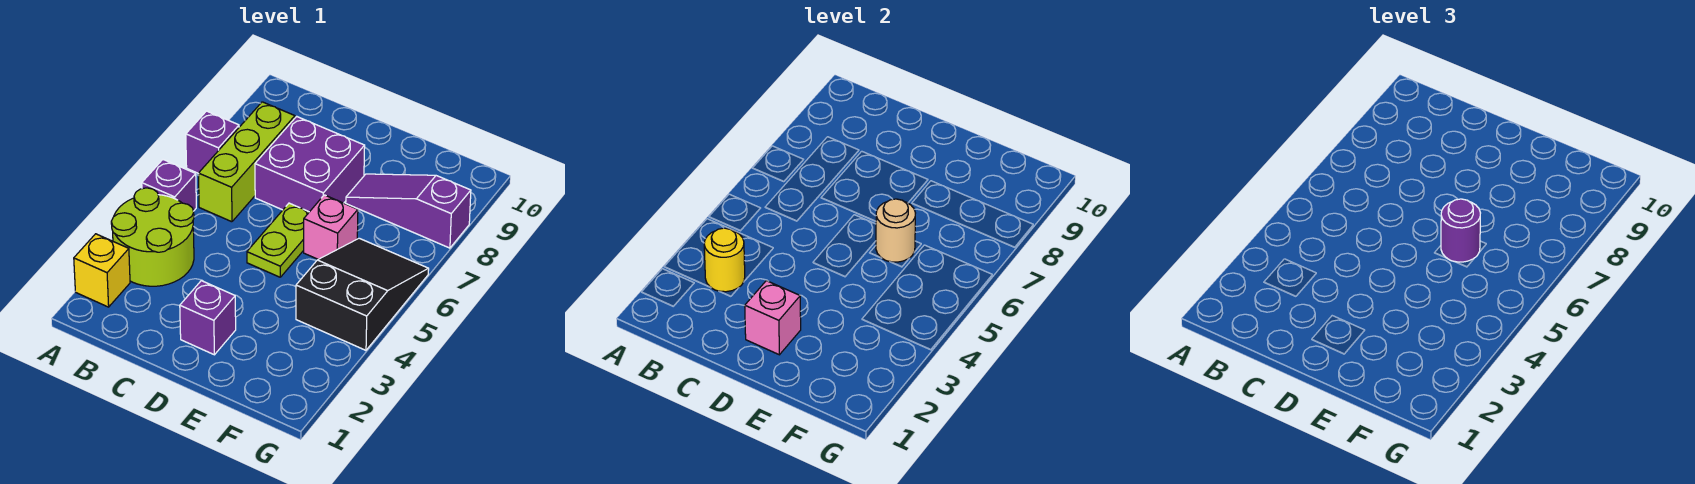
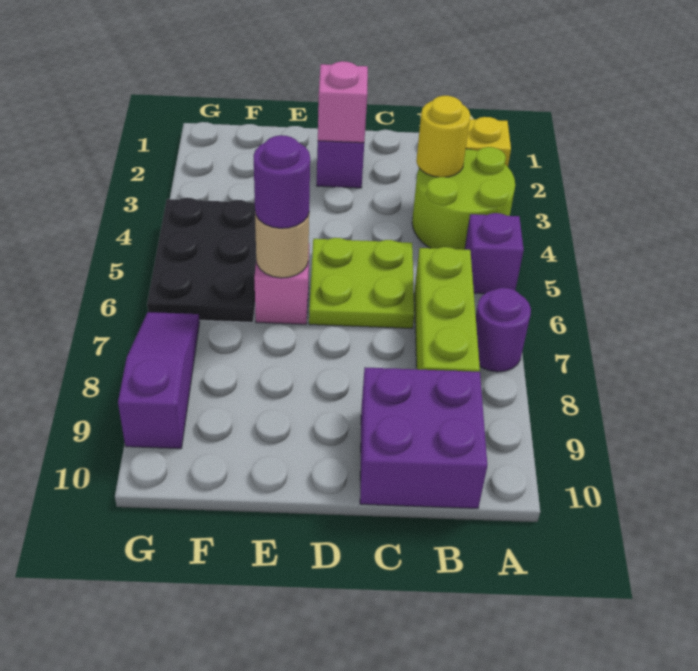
purple 1x1 brick [186,111,239,173] -> purple 1x1 round brick [476,288,531,372]
purple 2x2 brick [255,116,365,212] -> purple 2x2 brick moved to [360,367,487,508]
lime 1x2 plate [247,203,309,277] -> lime 2x2 plate [309,238,414,329]
purple 1x3 slope [346,174,471,248] -> purple 1x3 slope turned to [118,312,200,449]
black 2x3 slope [296,238,429,350] -> black 2x3 plate [147,198,256,322]

